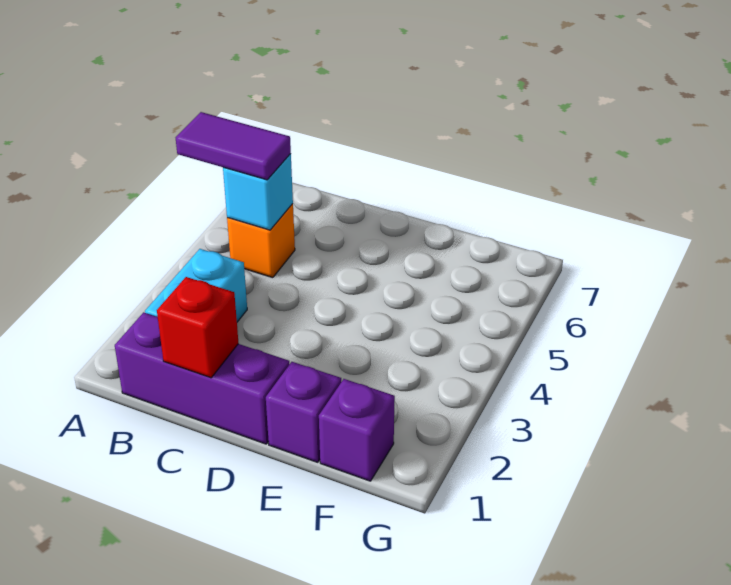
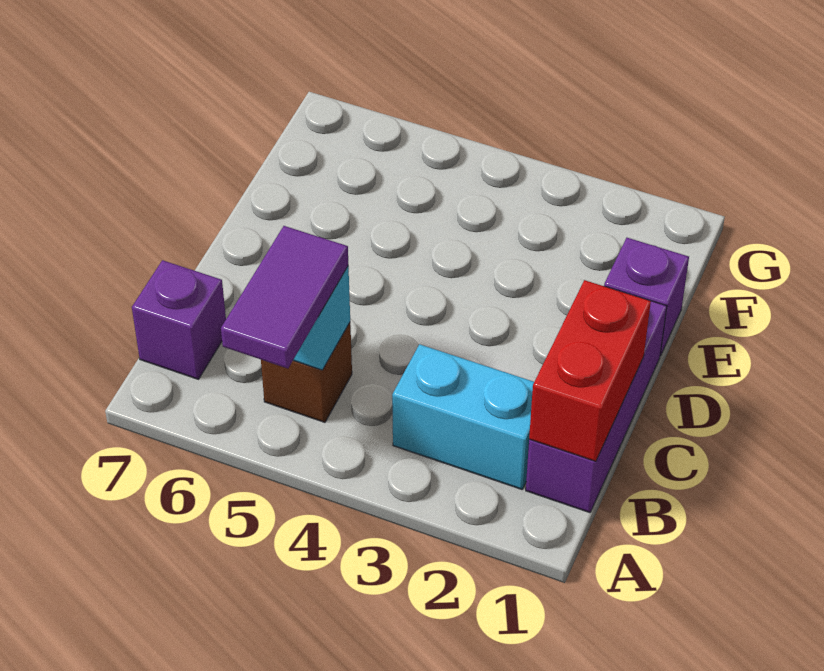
orange 1x1 brick [227,204,295,278] -> brown 1x1 brick [261,323,352,422]
red 1x1 brick [157,277,238,378] -> red 1x2 brick [529,280,651,461]
purple 1x1 brick [319,379,395,481] -> purple 1x1 brick moved to [132,260,226,379]

